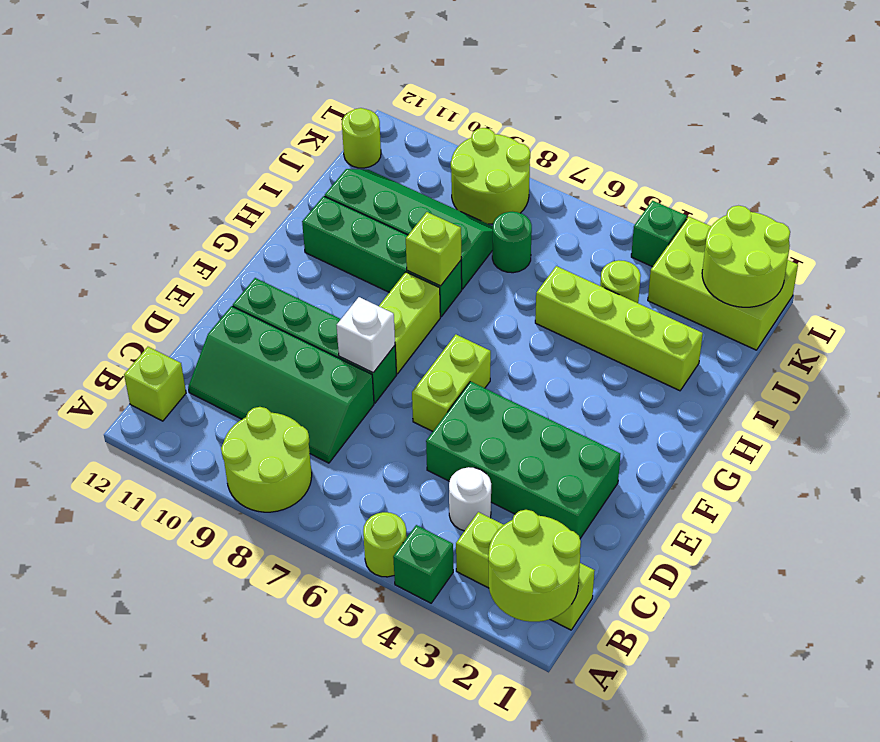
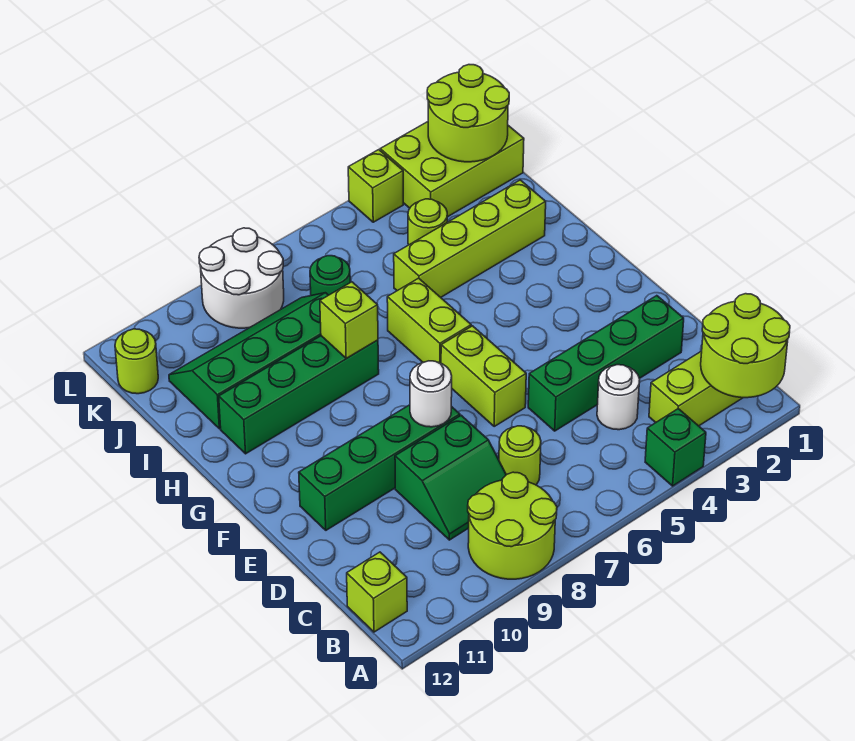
lime 1x1 round brick [363,512,407,577] -> lime 1x1 round brick moved to [499,426,541,485]
green 2x4 slope [188,306,374,463] -> green 2x2 slope [395,415,506,540]
green 2x4 brick [426,382,620,538] -> green 1x4 brick [528,296,684,431]
white 1x1 brick [337,297,395,373] -> white 1x1 round brick [410,361,452,427]
lime 1x2 brick [379,272,440,374] -> lime 1x2 brick moved to [387,278,471,363]
lime 2x2 round brick [451,128,530,224] -> white 2x2 round brick [199,228,284,328]
green 1x1 brick [631,201,687,267] -> lime 1x1 brick [348,150,403,222]

